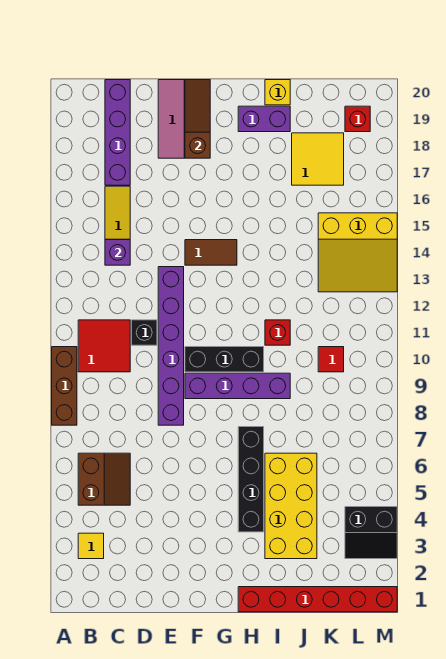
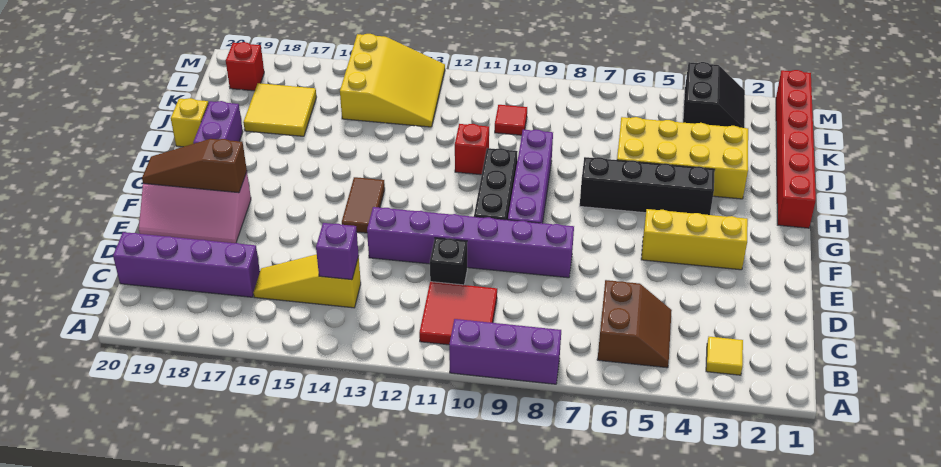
brown 1x3 brick [52,347,77,425] -> purple 1x3 brick [449,319,561,384]
brown 2x2 slope [78,453,130,505] -> brown 2x2 slope turned to [597,280,672,368]
none -> yellow 1x3 brick [641,209,748,270]

